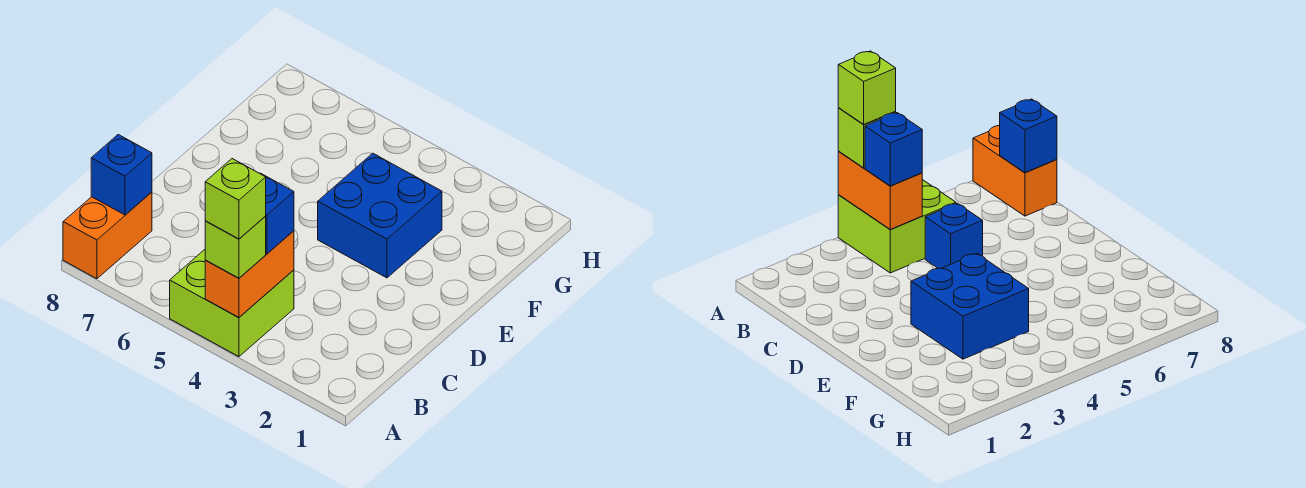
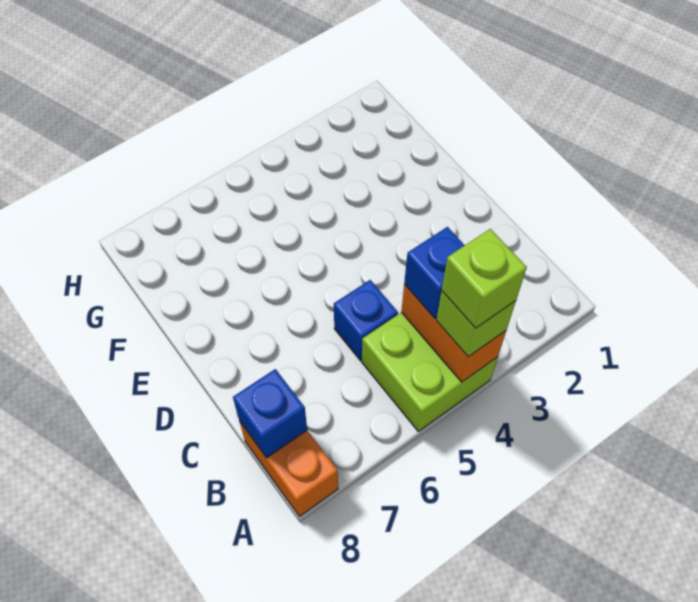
blue 2x2 brick [318,153,442,278] -> none

